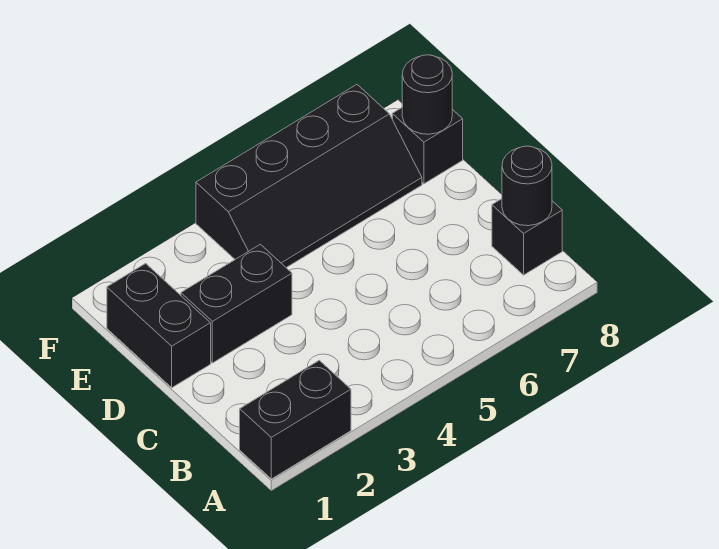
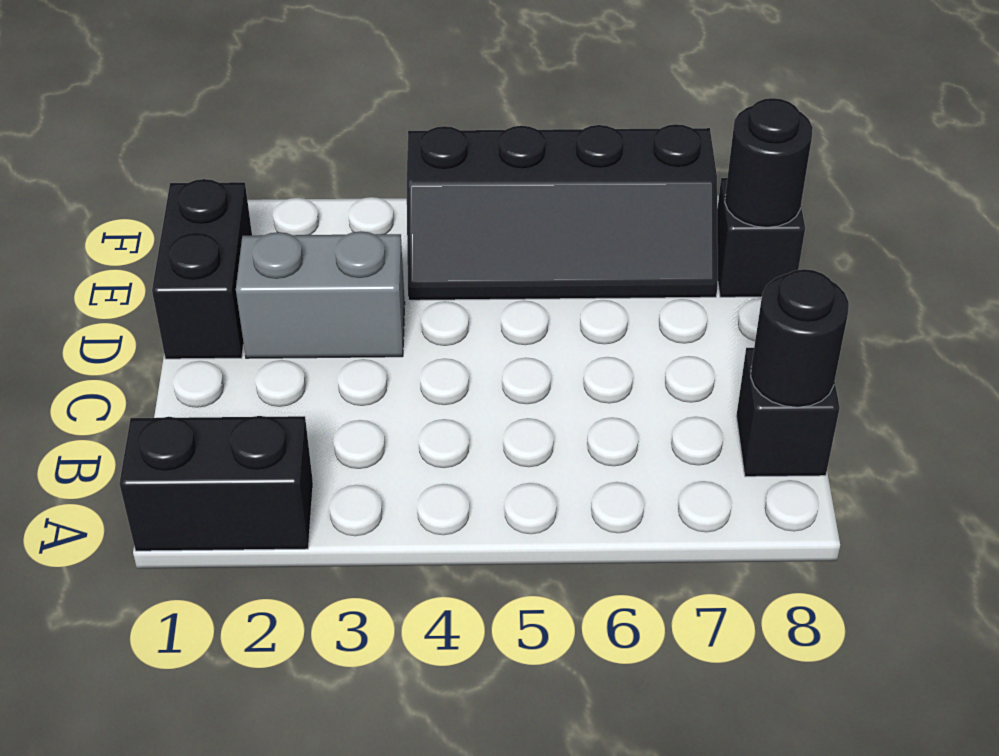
black 1x2 brick [181,244,292,363] -> grey 1x2 brick [236,231,405,358]

